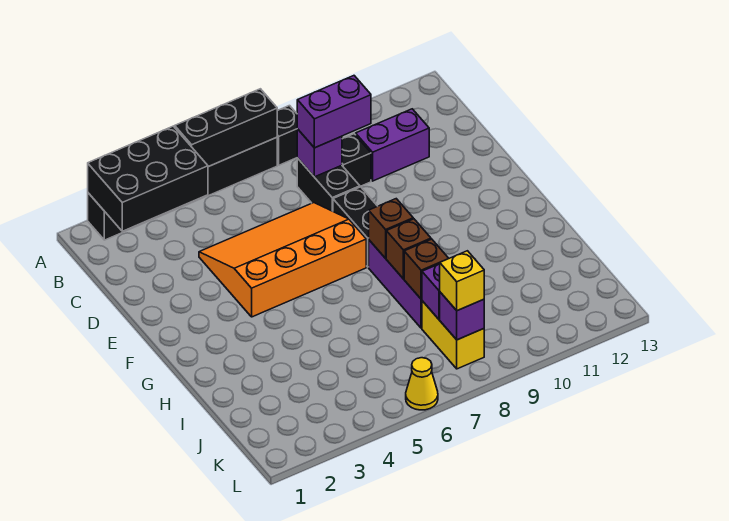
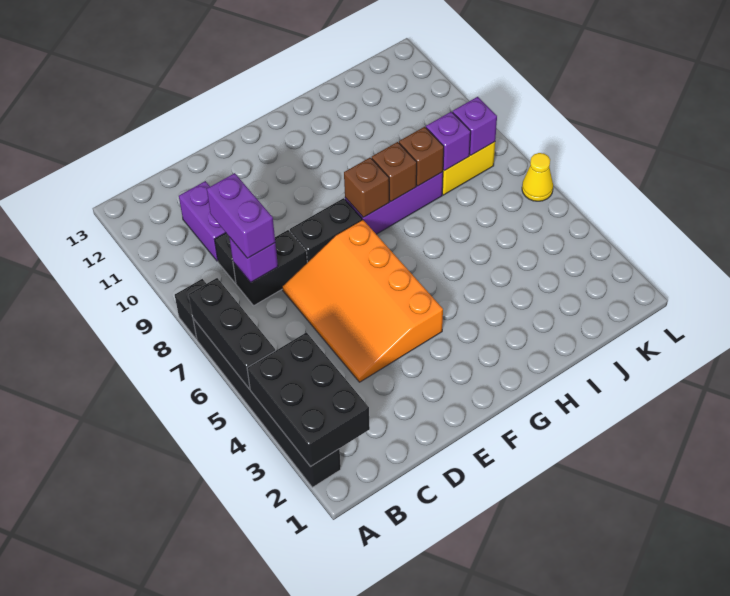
yellow 1x1 brick [440,251,484,311] -> none

